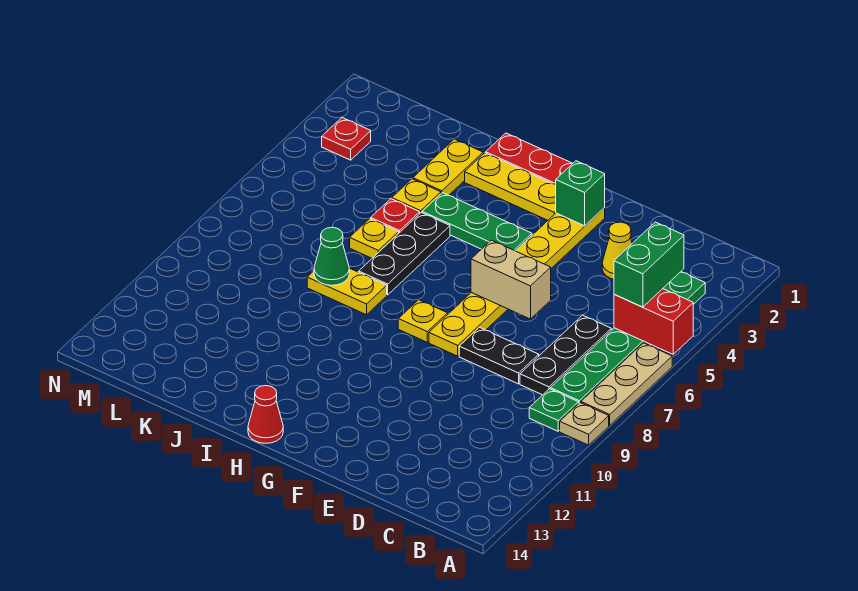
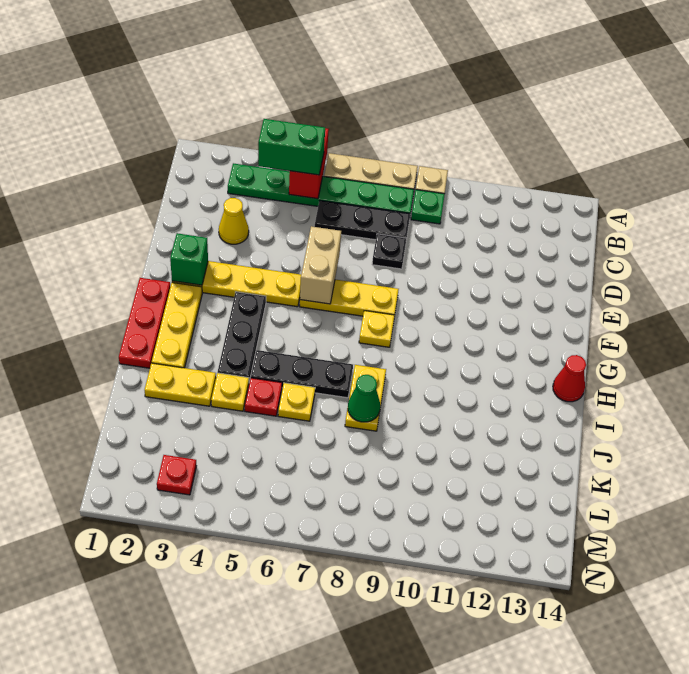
black 1x2 plate [459,327,539,384] -> black 1x1 plate [372,234,407,269]
green 1x3 plate [422,193,532,251] -> black 1x3 plate [218,292,266,382]

